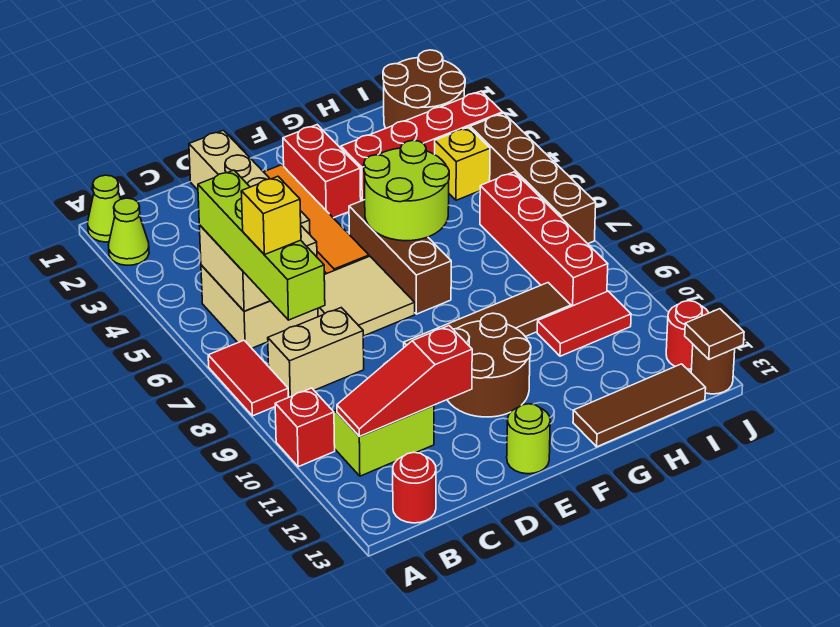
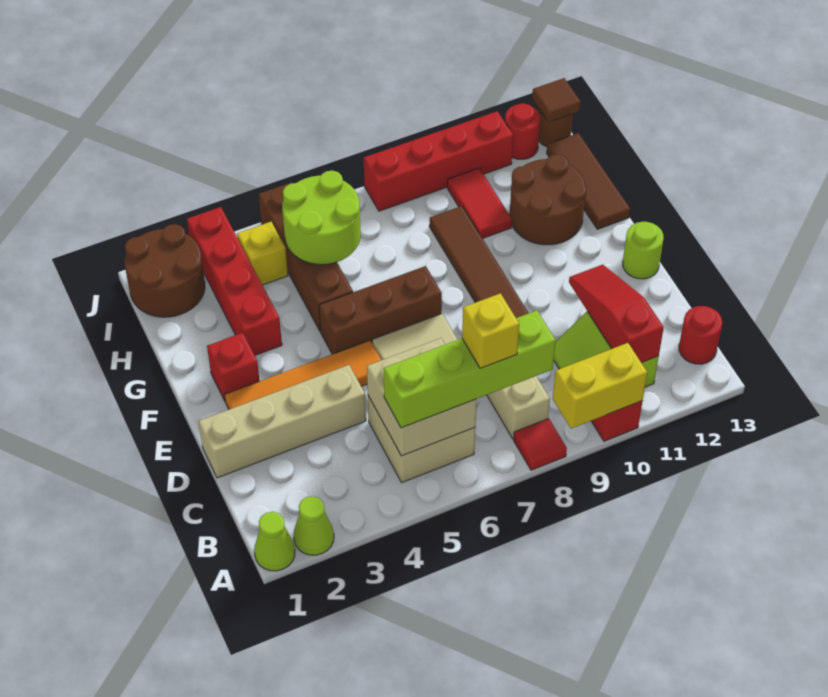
red 1x2 tile [208,340,288,416] -> red 1x1 tile [514,419,567,470]
none -> yellow 1x2 brick [553,343,647,429]
red 1x3 slope [337,326,472,437] -> red 1x3 slope turned to [569,264,664,363]
brown 2x2 round brick [447,313,531,417] -> brown 2x2 round brick moved to [510,154,586,245]
red 1x2 brick [283,125,361,218] -> red 1x1 brick [207,333,260,401]
lime 2x2 round brick [364,140,449,241] -> lime 2x2 round brick moved to [282,170,361,265]
red 1x4 brick [480,172,608,306] -> red 1x4 brick moved to [364,111,513,211]
brown 1x4 brick [470,113,596,244] -> brown 1x4 brick turned to [259,182,353,331]

